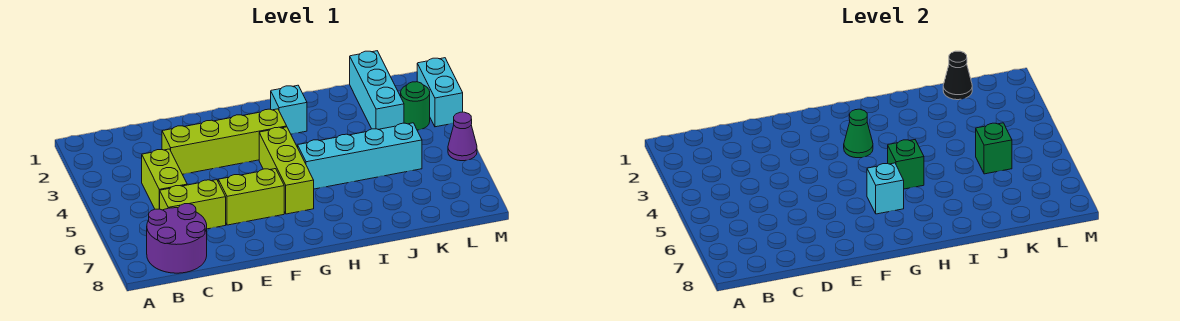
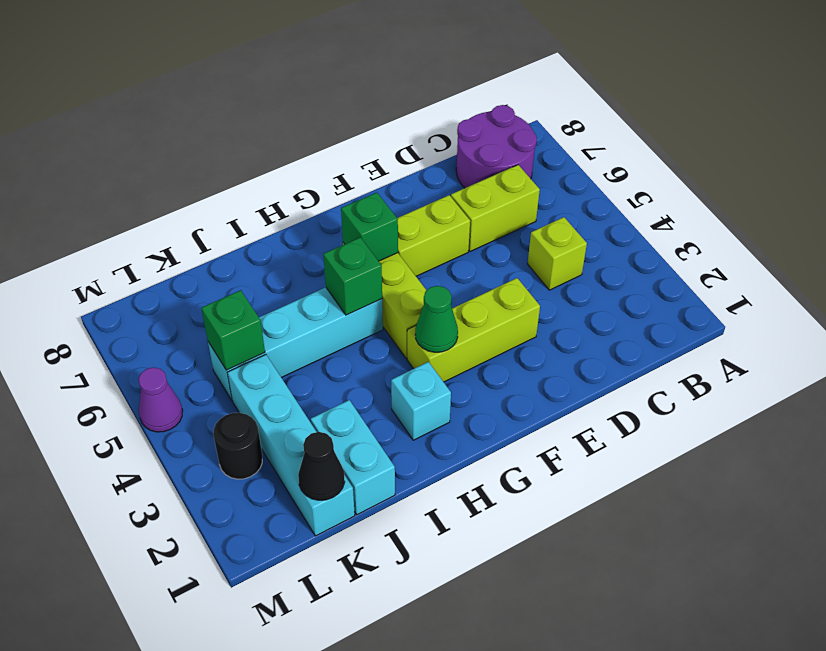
lime 1x2 brick [142,149,187,209] -> lime 1x1 brick [528,217,587,290]
lime 1x4 brick [162,109,287,174] -> lime 1x3 brick [407,278,540,382]
cyan 1x1 brick [867,163,904,214] -> green 1x1 brick [341,193,398,261]
cyan 1x3 brick [350,51,404,129] -> cyan 1x4 brick [227,355,355,536]
green 1x1 round brick [401,82,430,130] -> black 1x1 round brick [213,413,262,479]
cyan 1x2 brick [417,58,463,127] -> cyan 1x2 brick moved to [311,400,395,515]

